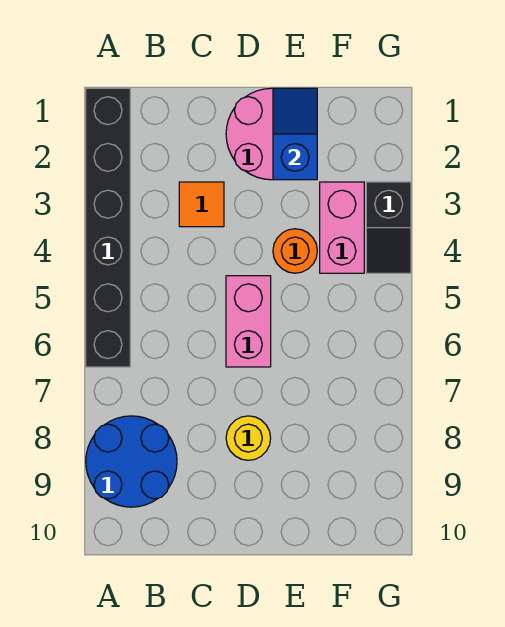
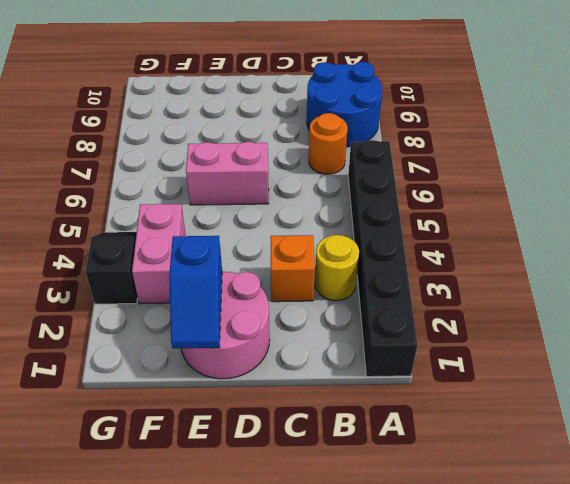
orange 1x1 tile [179,182,224,227] -> orange 1x1 brick [271,235,315,302]
pink 1x2 brick [226,276,271,367] -> pink 1x2 brick turned to [186,142,269,205]
yellow 1x1 round brick [226,416,271,460] -> yellow 1x1 round brick moved to [315,235,359,301]
orange 1x1 round brick [273,229,317,273] -> orange 1x1 round brick moved to [309,113,348,174]

